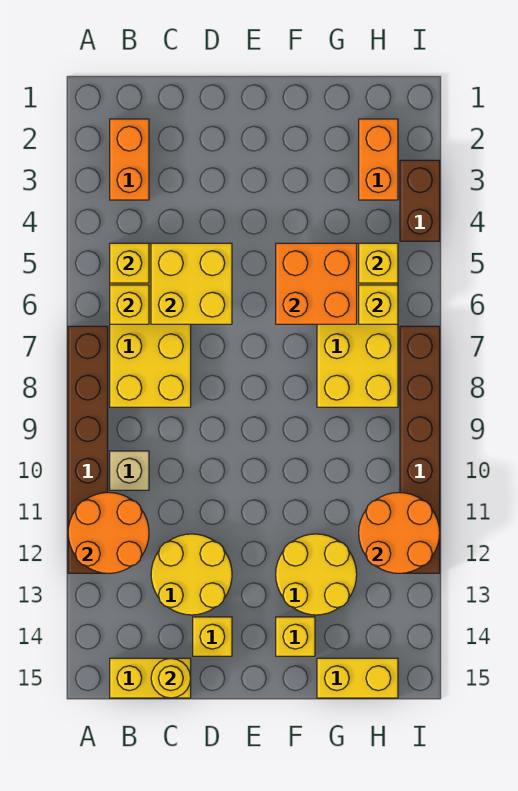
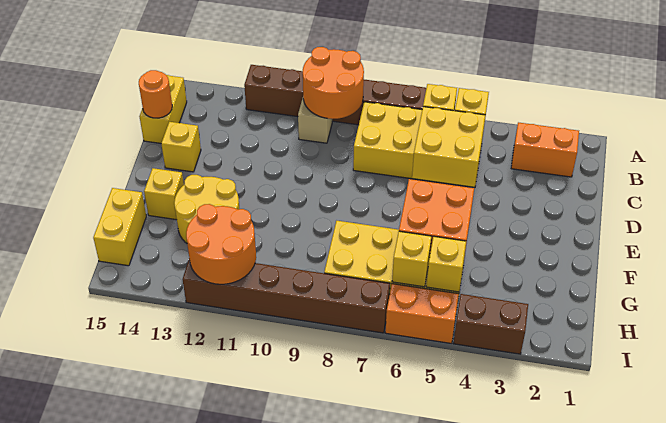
orange 2x2 round brick [68,492,149,573] -> orange 2x2 round brick moved to [303,47,364,119]
yellow 2x2 round brick [151,534,232,615] -> none
yellow 1x1 round brick [151,658,191,698] -> orange 1x1 round brick [139,70,172,118]
orange 1x2 brick [359,119,398,200] -> orange 1x2 brick moved to [385,284,459,343]

